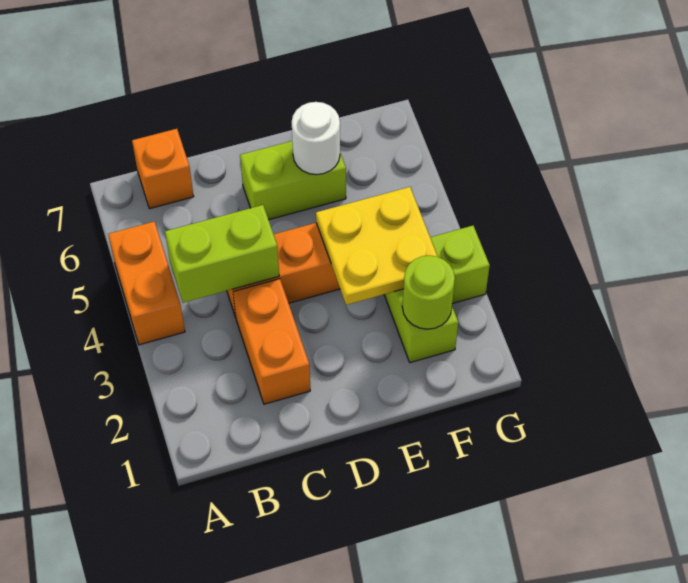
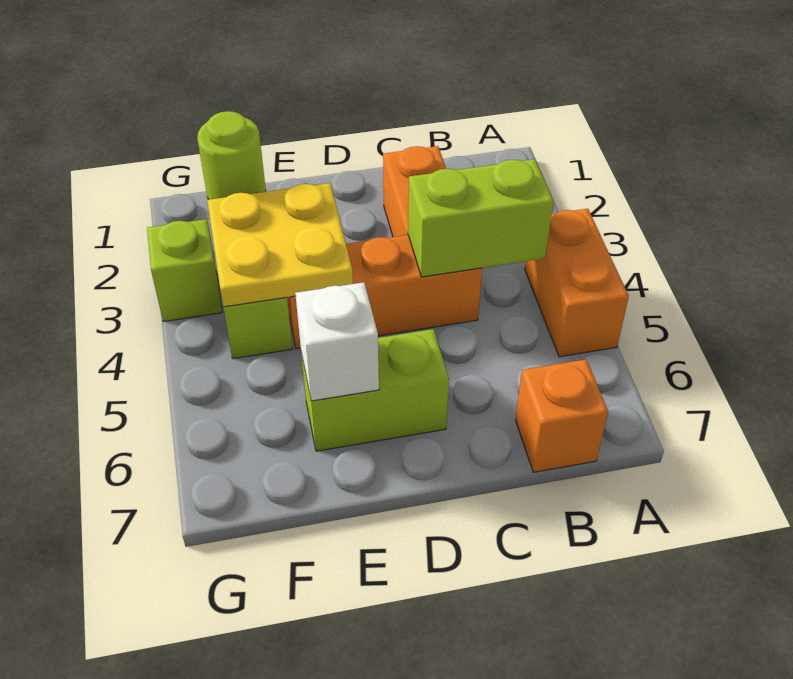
white 1x1 round brick [292,102,340,175] -> white 1x1 brick [295,282,379,401]

